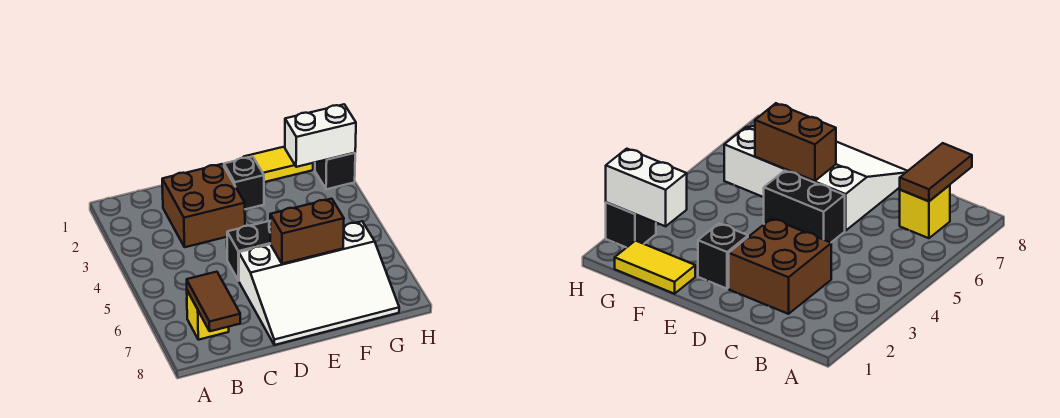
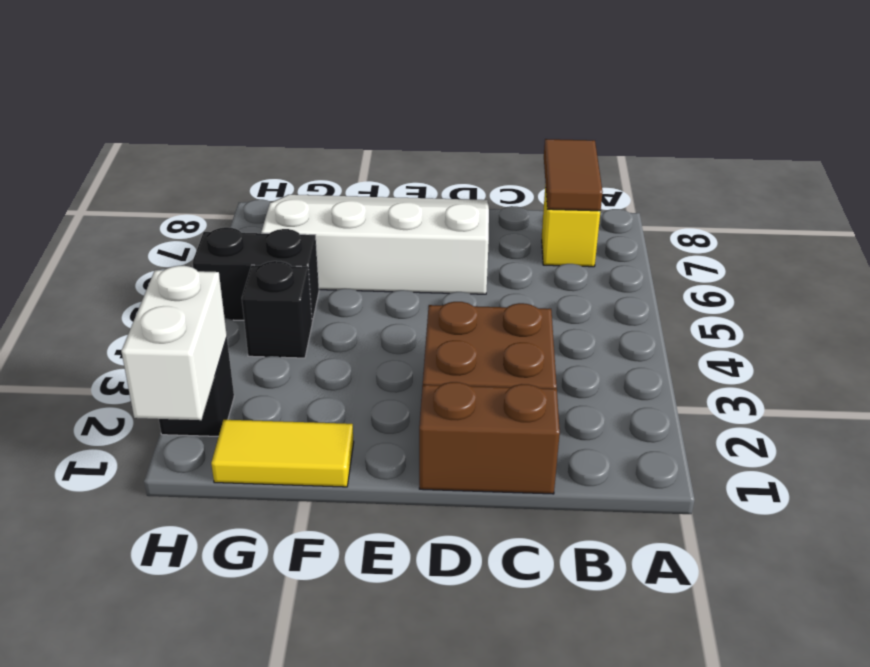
black 1x2 brick [227,221,270,281] -> black 1x2 brick moved to [192,227,319,322]
black 1x1 brick [224,157,264,209] -> black 1x1 brick moved to [242,261,312,358]
brown 1x2 brick [270,199,344,264] -> brown 1x2 brick moved to [419,382,560,494]
white 1x2 brick [285,104,356,167] -> white 1x2 brick turned to [121,266,227,420]

